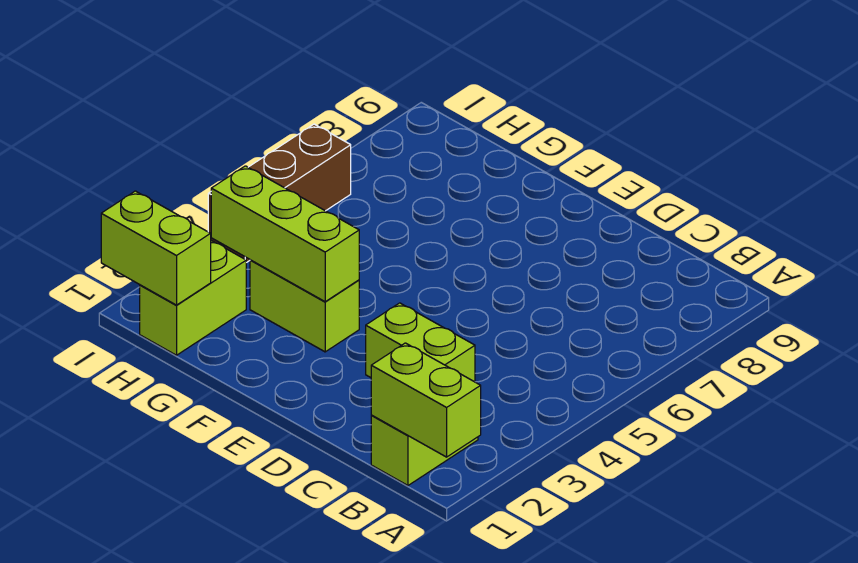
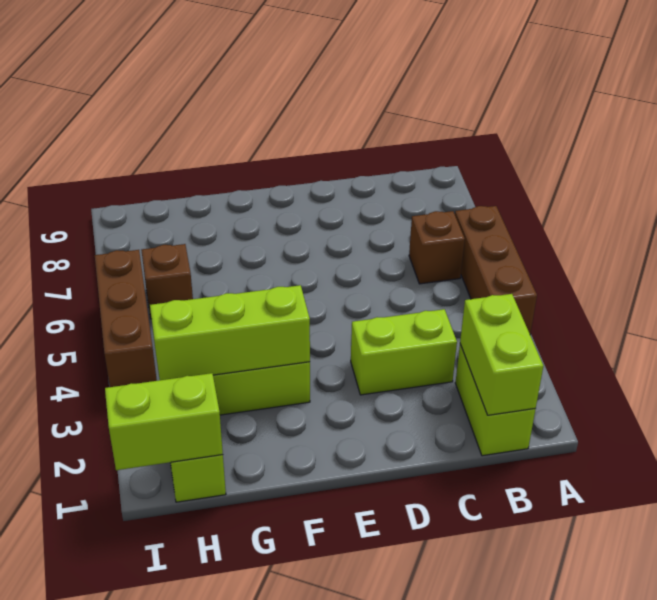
lime 1x2 brick [371,343,481,457] -> lime 1x2 brick turned to [460,294,543,415]
none -> brown 1x3 brick [455,206,537,334]
none -> brown 1x1 brick [409,211,465,284]
none -> brown 1x1 brick [141,244,193,319]

